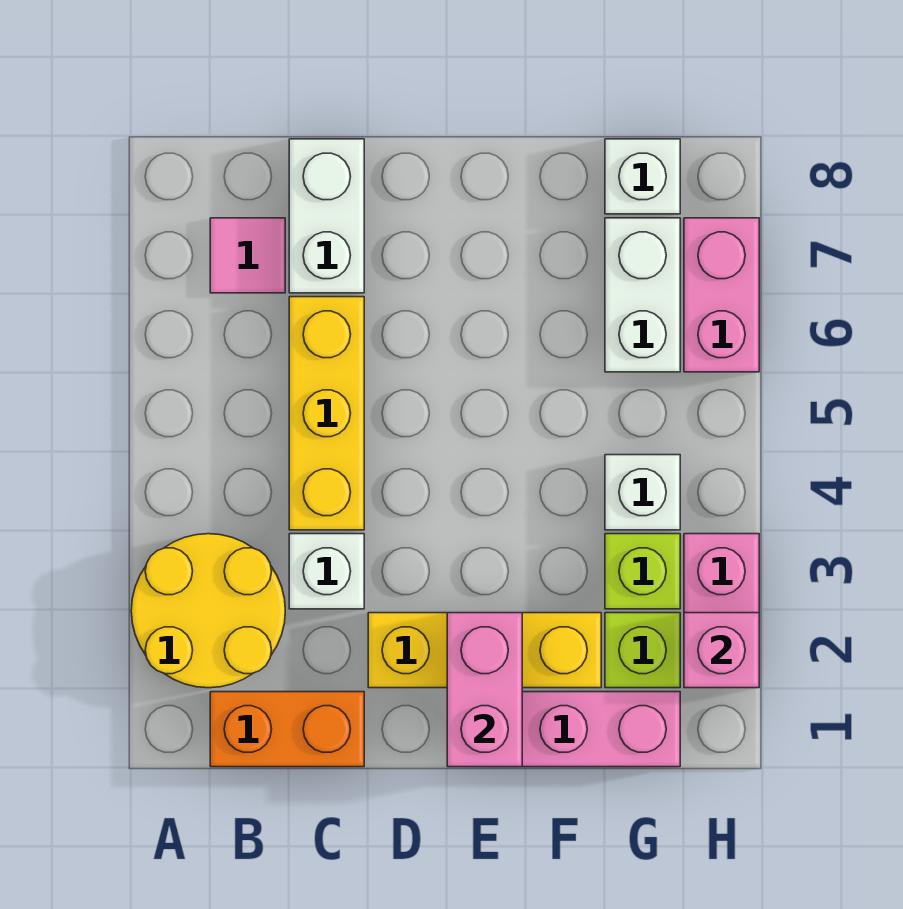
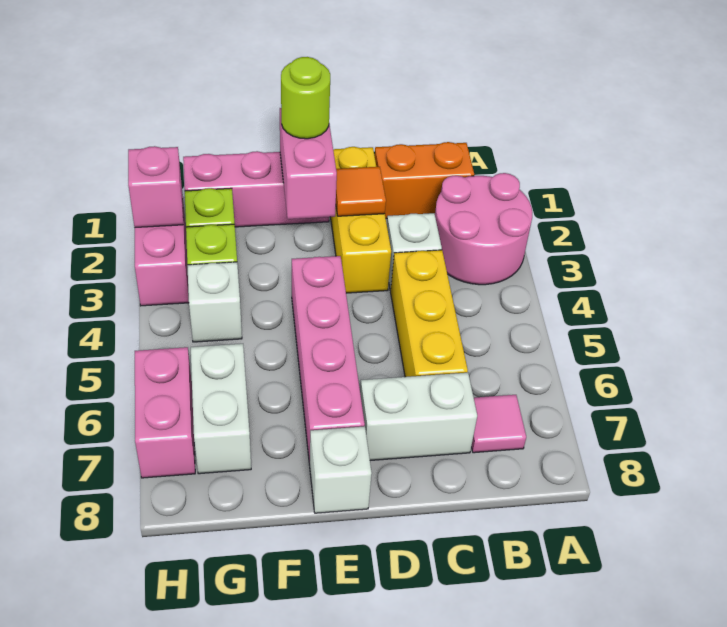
yellow 2x2 round brick [131,534,285,688] -> pink 2x2 round brick [435,173,532,285]
white 1x2 brick [289,139,364,293] -> white 1x2 brick turned to [360,373,477,461]
yellow 1x3 brick [368,613,601,688] -> yellow 1x3 brick turned to [331,147,391,293]
none -> orange 1x1 tile [336,167,386,216]
none -> lime 1x1 round brick [281,57,330,139]
none -> pink 1x4 brick [292,256,365,465]
white 1x1 brick [605,139,680,214] -> white 1x1 brick moved to [309,426,372,513]

